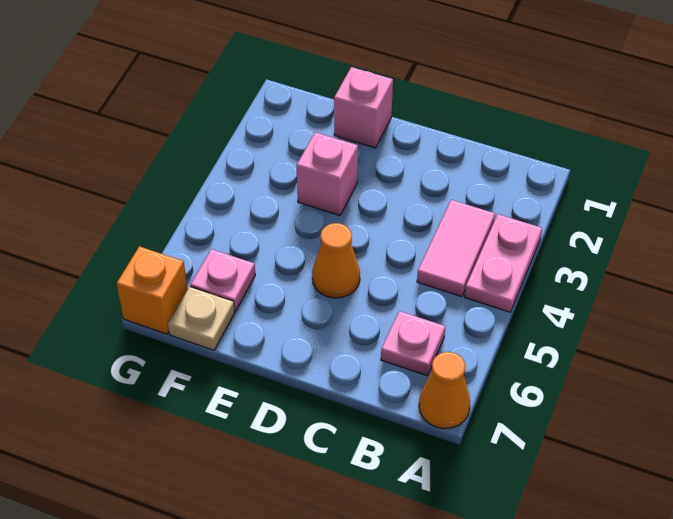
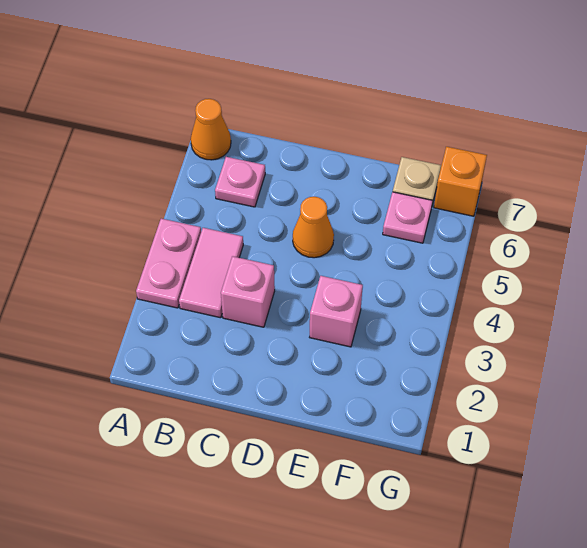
pink 1x1 brick [334,67,393,148] -> pink 1x1 brick moved to [221,256,275,327]

